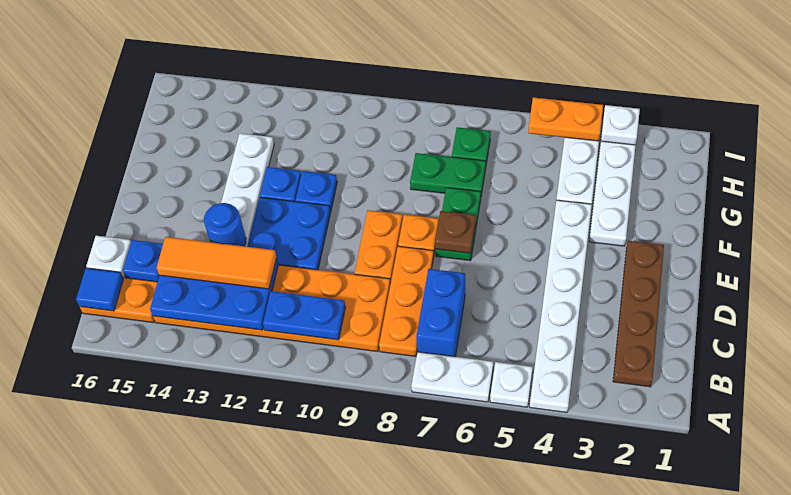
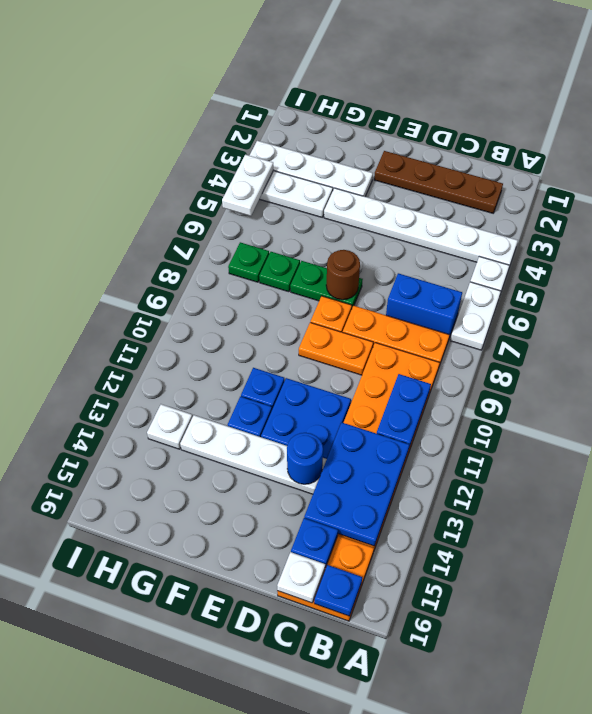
blue 1x1 tile [76,268,123,311] -> blue 1x1 plate [314,565,362,616]
orange 1x3 tile [157,237,277,289] -> none
brown 1x1 plate [435,211,476,253] -> brown 1x1 round brick [326,250,360,300]
green 1x2 plate [410,153,486,194] -> green 1x1 plate [259,252,300,292]
white 1x1 plate [601,105,640,145] -> white 1x1 plate moved to [147,404,192,449]
orange 1x2 plate [528,97,603,141] -> white 1x2 plate [222,155,274,216]

